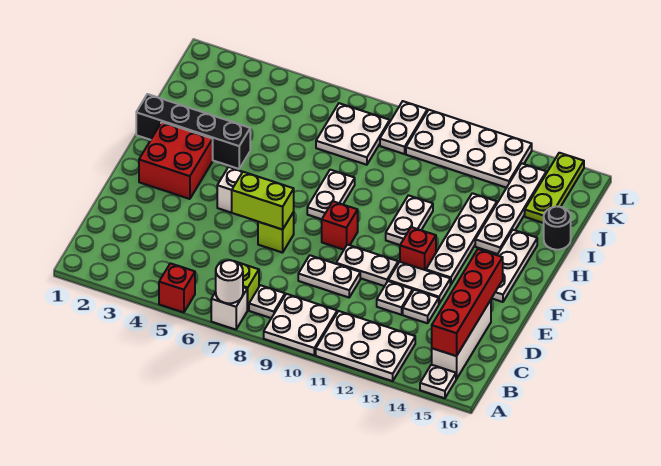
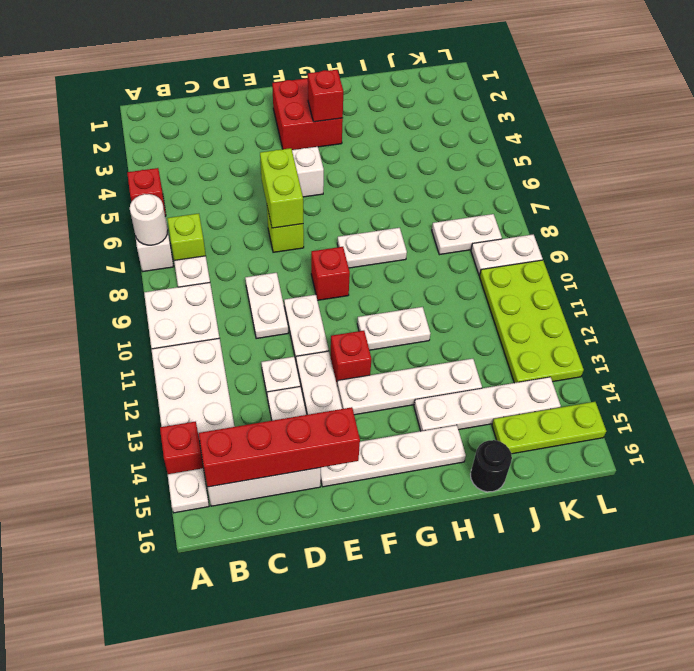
none -> red 1x1 brick [160,422,204,474]
white 1x3 plate [492,230,537,302] -> white 1x4 plate [321,425,466,487]
none -> red 1x1 brick [308,70,343,122]
black 1x4 brick [136,94,250,169] -> none
white 2x2 plate [316,103,390,165] -> white 1x2 plate [432,214,502,255]
white 2x4 plate [406,110,532,188] -> lime 2x4 plate [480,260,584,383]

